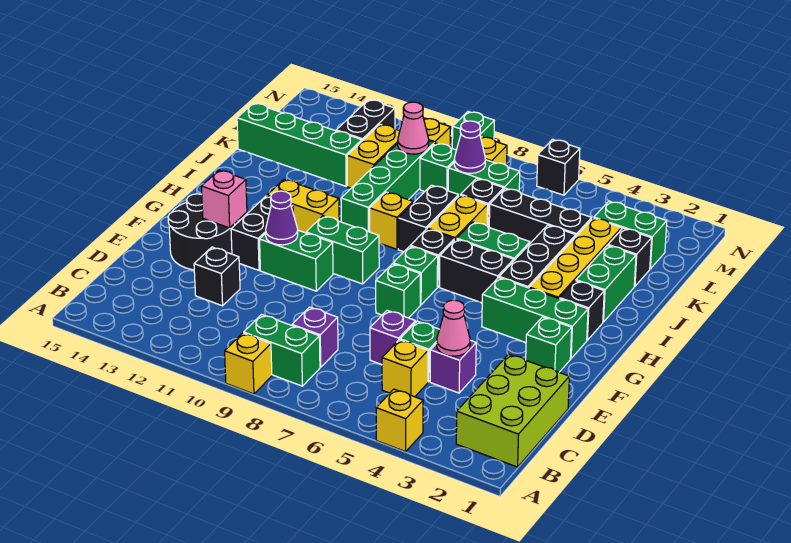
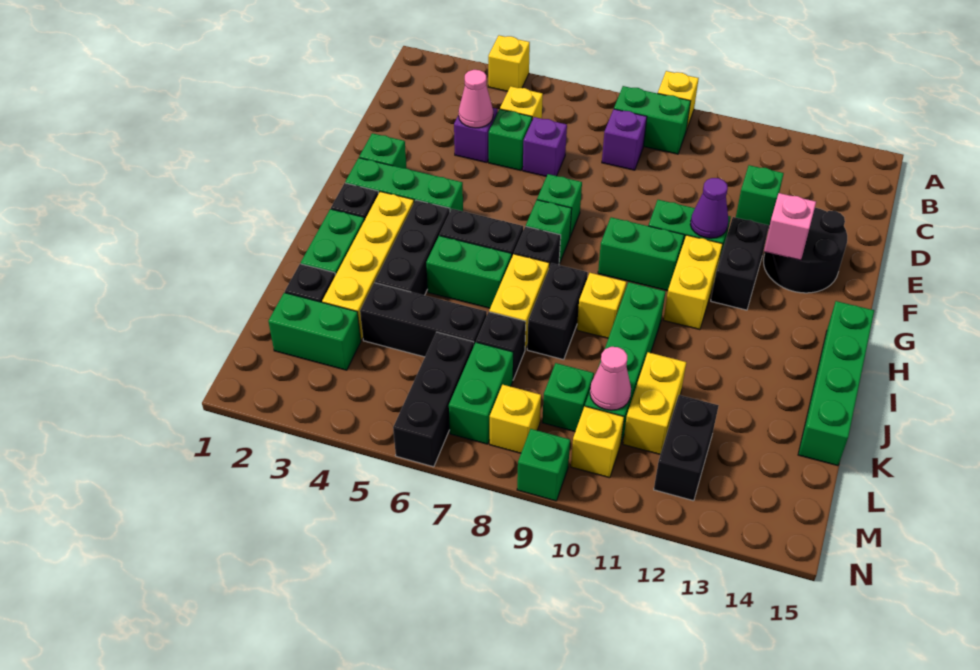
lime 2x3 brick [456,354,569,467] -> none
black 1x1 brick [194,247,240,306] -> green 1x1 brick [736,165,784,226]
yellow 1x2 brick [267,179,339,233] -> yellow 1x2 brick turned to [663,235,723,330]
green 1x4 brick [237,103,362,186] -> green 1x4 brick turned to [798,301,874,466]
green 1x2 brick [448,160,520,196] -> green 1x2 brick turned to [449,342,513,444]
purple 1x1 cone [454,121,485,173] -> none
black 1x1 brick [537,139,580,195] -> black 1x3 brick [393,332,474,467]

